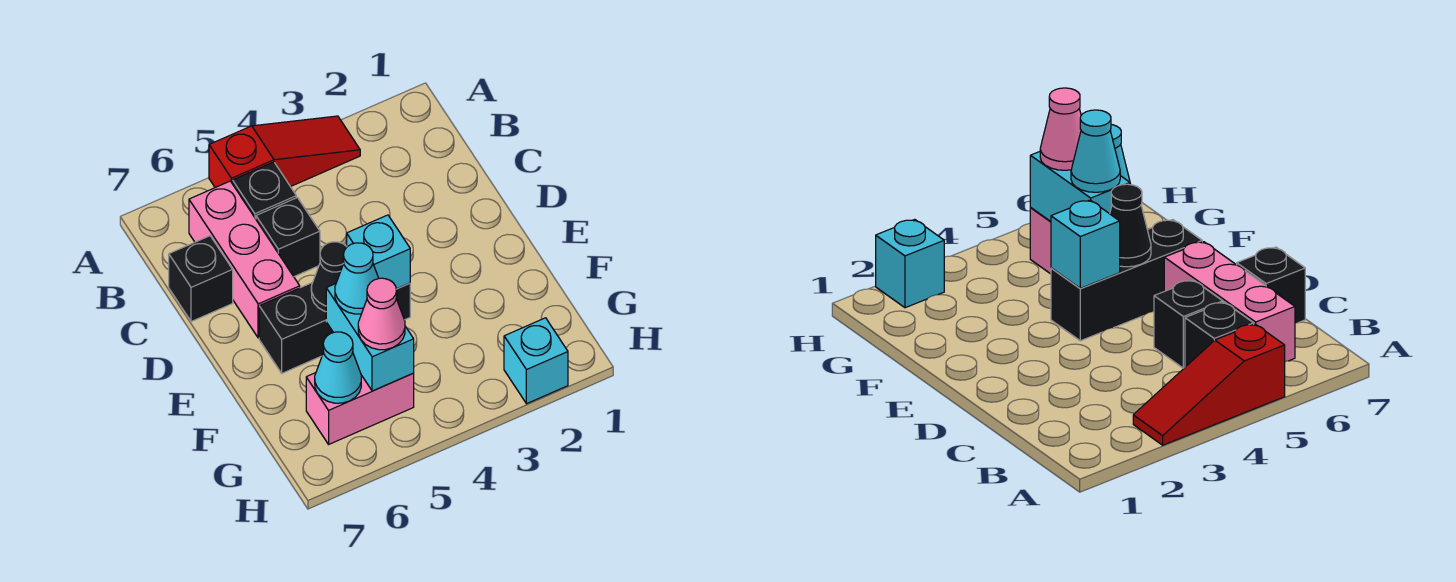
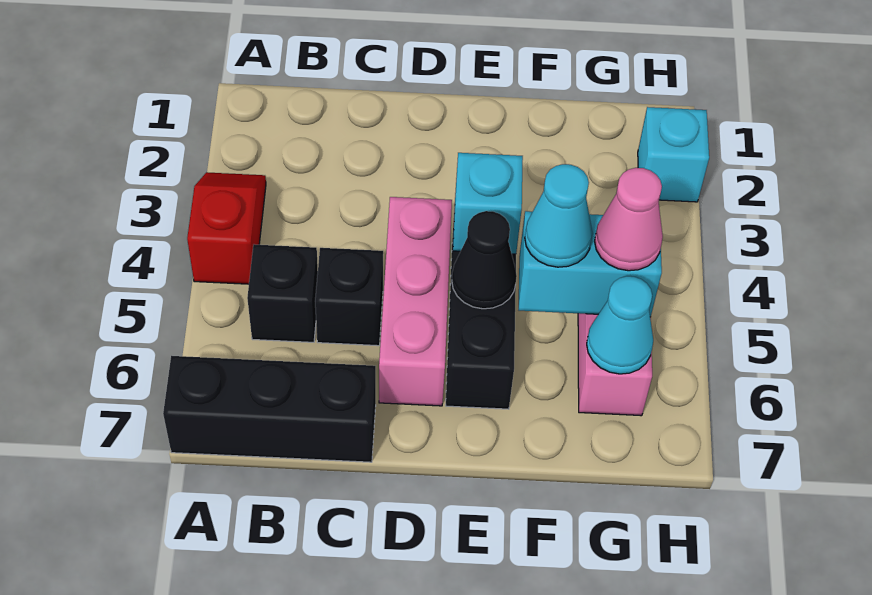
red 1x3 slope [209,116,360,188] -> red 1x2 slope [187,172,266,284]
pink 1x3 brick [189,181,300,338] -> pink 1x3 brick turned to [379,197,452,406]
black 1x1 brick [169,236,233,322] -> black 1x3 brick [163,356,376,462]

